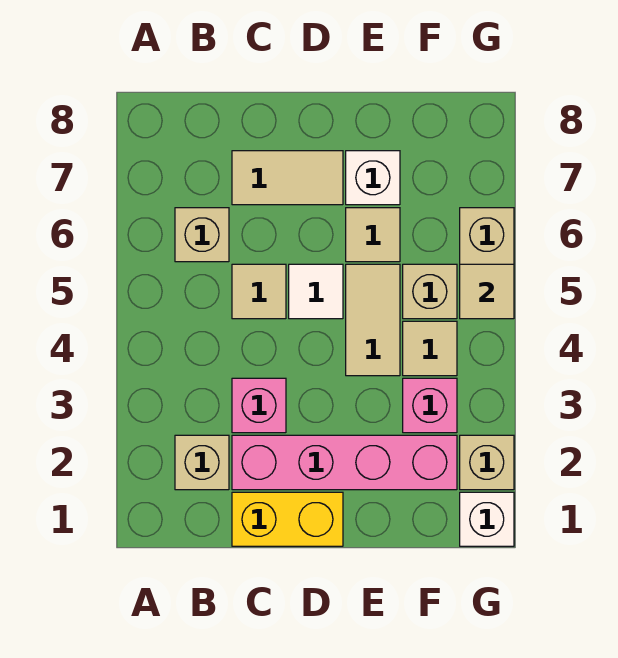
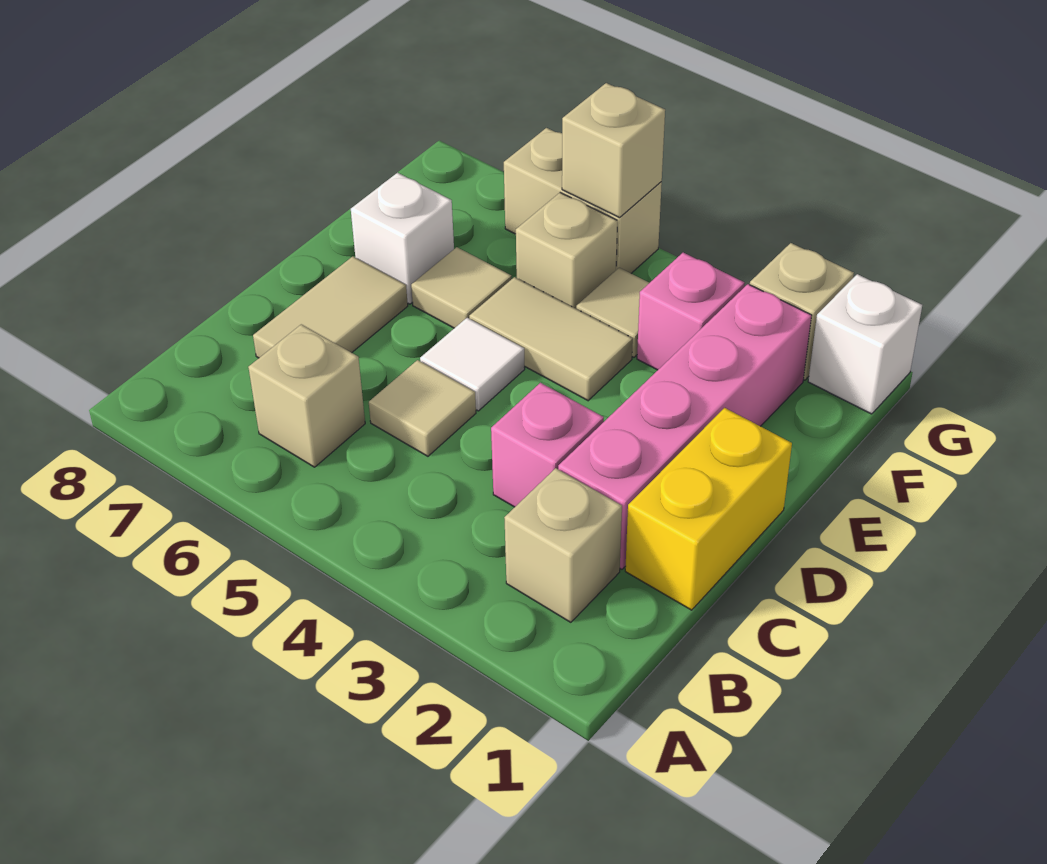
tan 1x1 tile [460,264,514,319] -> tan 1x1 brick [562,83,665,218]

